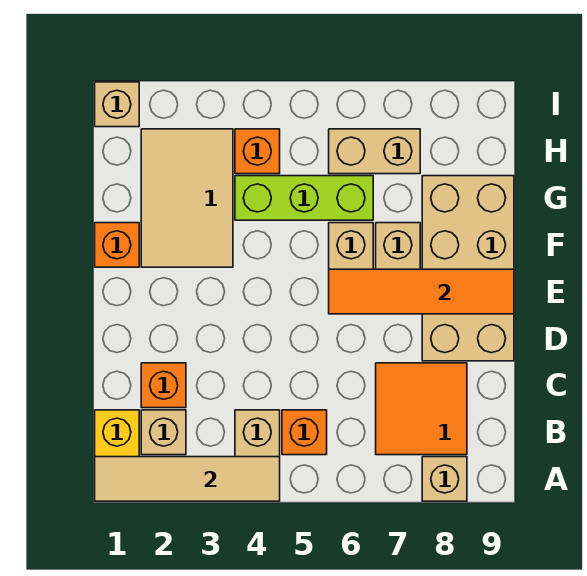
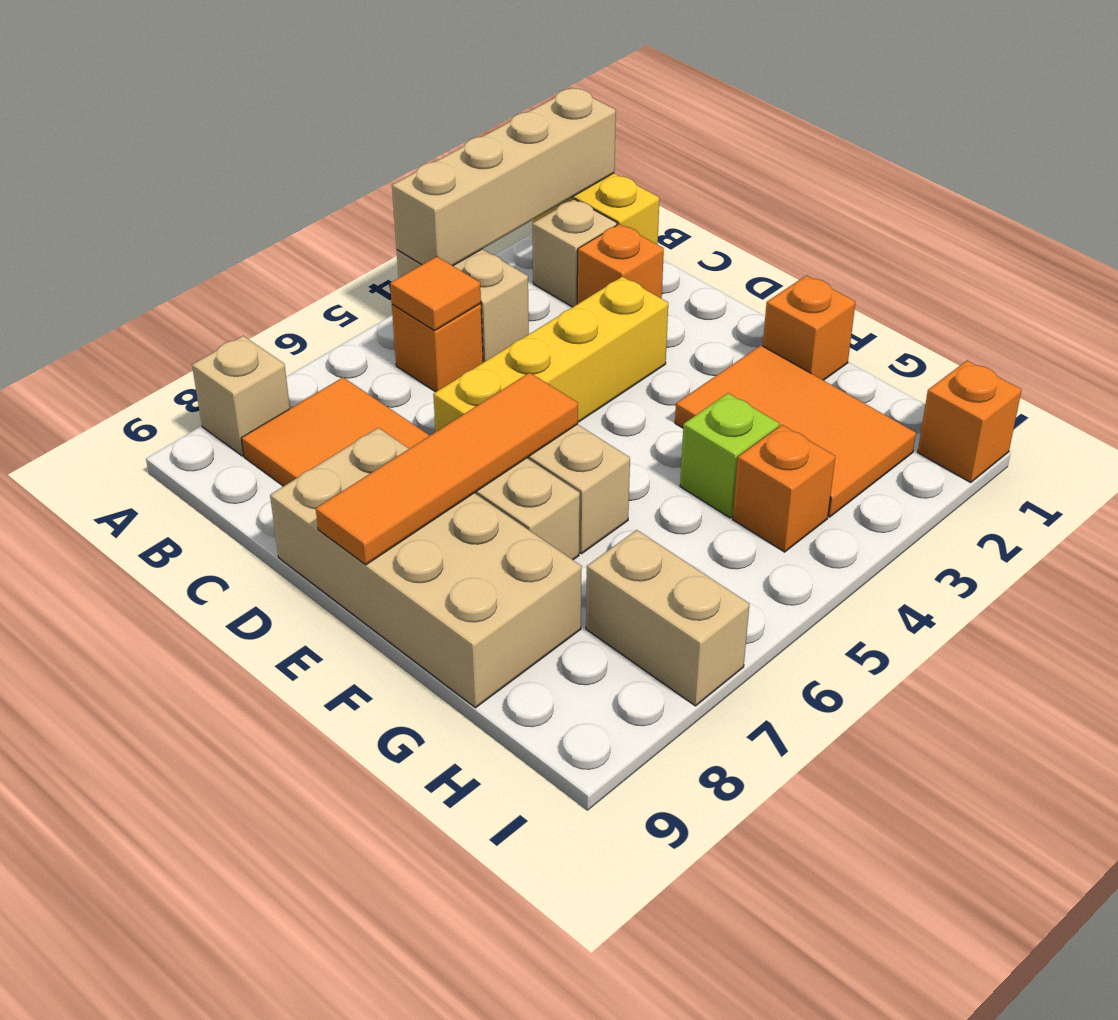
tan 1x4 tile [95,457,280,501] -> tan 1x4 brick [392,88,616,266]
none -> orange 1x1 tile [390,256,481,331]
none -> yellow 1x4 brick [433,277,668,432]
tan 2x3 tile [141,129,233,267] -> orange 2x3 tile [675,345,916,517]
lime 1x3 brick [235,176,373,220] -> lime 1x1 brick [680,393,779,518]
tan 1x2 brick [329,129,420,174] -> tan 1x2 brick turned to [586,530,749,706]
tan 1x1 brick [95,82,139,127] -> orange 1x1 brick [918,360,1022,483]

